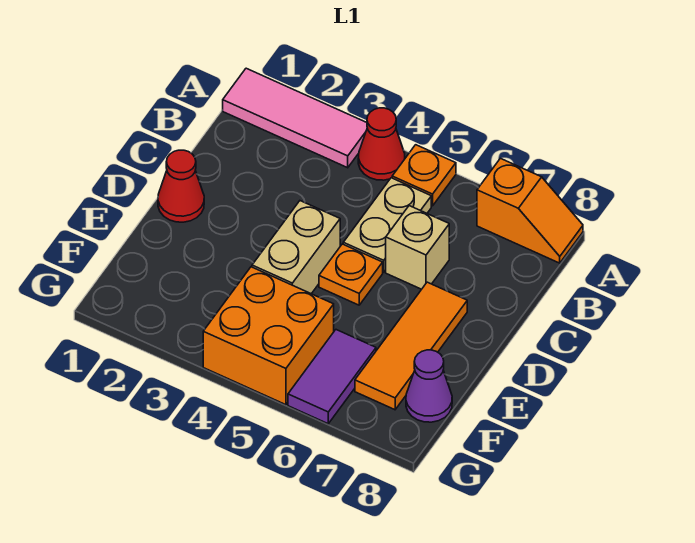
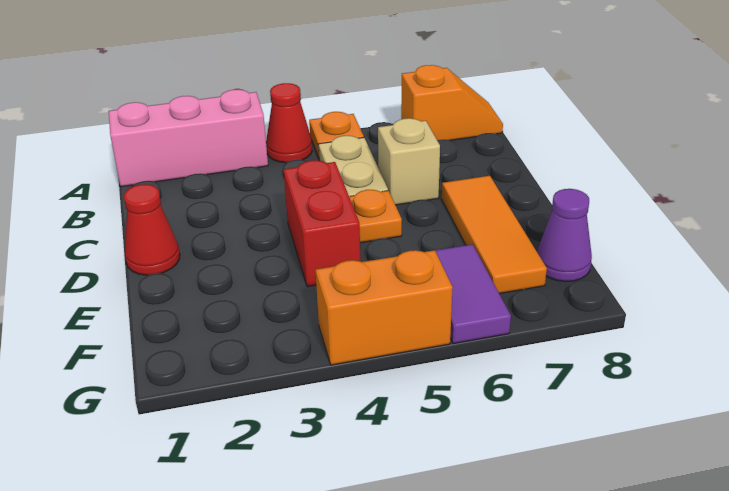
pink 1x3 tile [223,68,367,168] -> pink 1x3 brick [109,89,268,187]
tan 1x2 brick [252,201,340,294] -> red 1x2 brick [284,160,360,287]
orange 2x2 brick [203,267,334,405] -> orange 1x2 brick [316,250,453,365]

